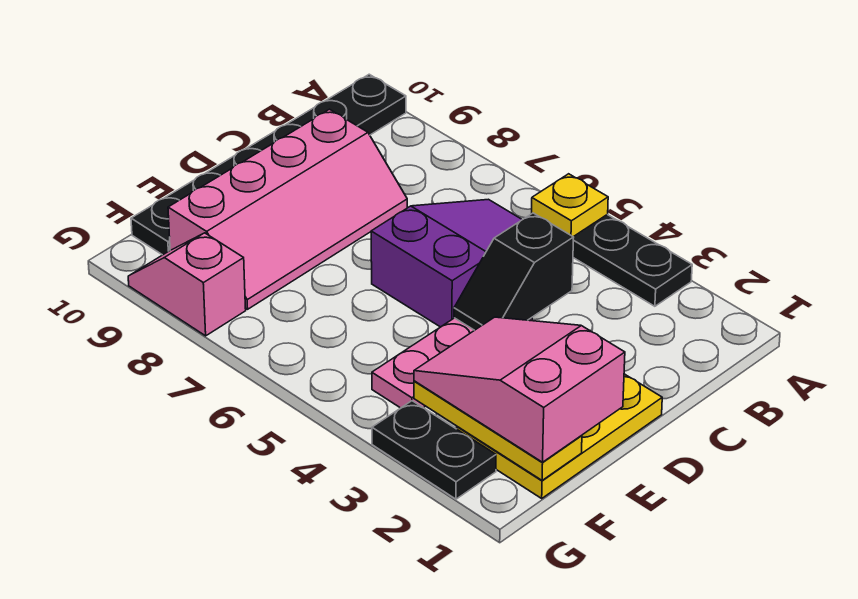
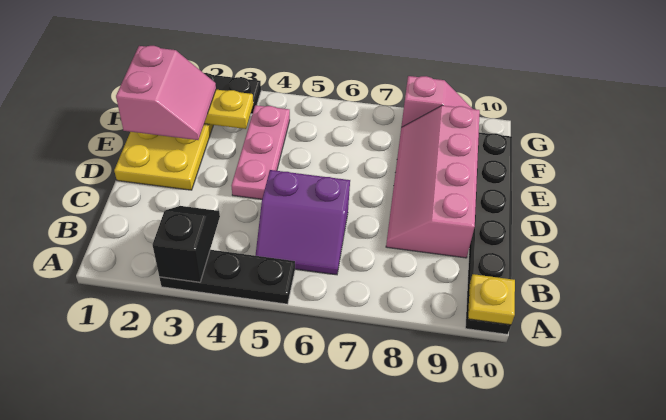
yellow 1x1 plate [532,174,608,237] -> yellow 1x1 plate moved to [468,274,515,325]
purple 2x3 slope [371,199,522,327] -> purple 2x2 slope [255,170,350,275]
black 1x2 slope [454,213,574,330] -> black 1x2 slope moved to [153,206,220,282]
pink 2x3 slope [414,317,625,462] -> pink 2x2 slope [116,46,216,140]

